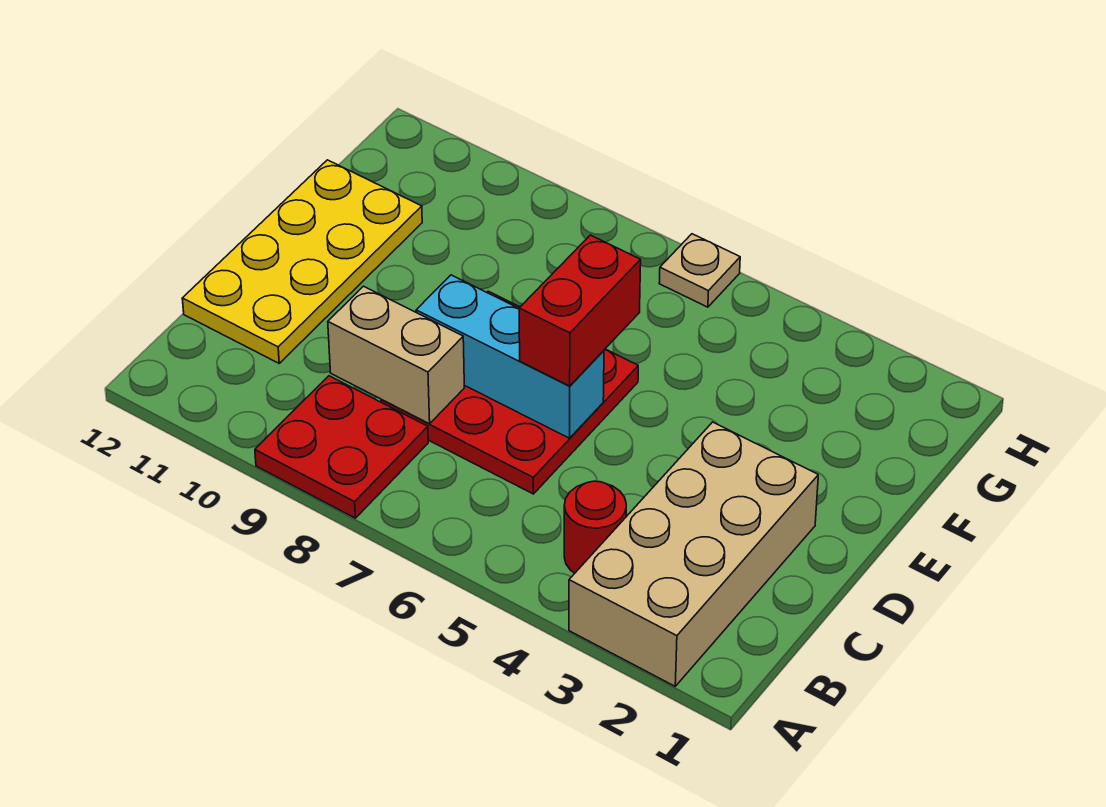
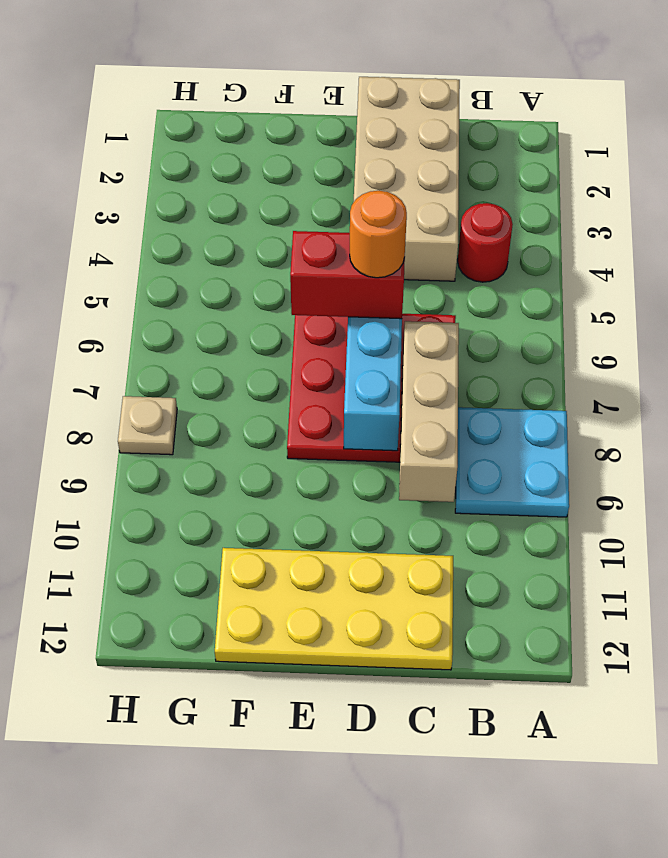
tan 2x4 brick [569,422,818,686] -> tan 2x4 brick turned to [354,77,460,281]
red 2x2 plate [255,376,428,518] -> cyan 2x2 plate [455,407,569,517]
tan 1x2 brick [328,286,464,424] -> tan 1x3 brick [399,321,459,502]
none -> orange 1x1 round brick [350,191,407,278]
tan 1x1 plate [659,234,740,307] -> tan 1x1 plate moved to [118,396,177,455]

